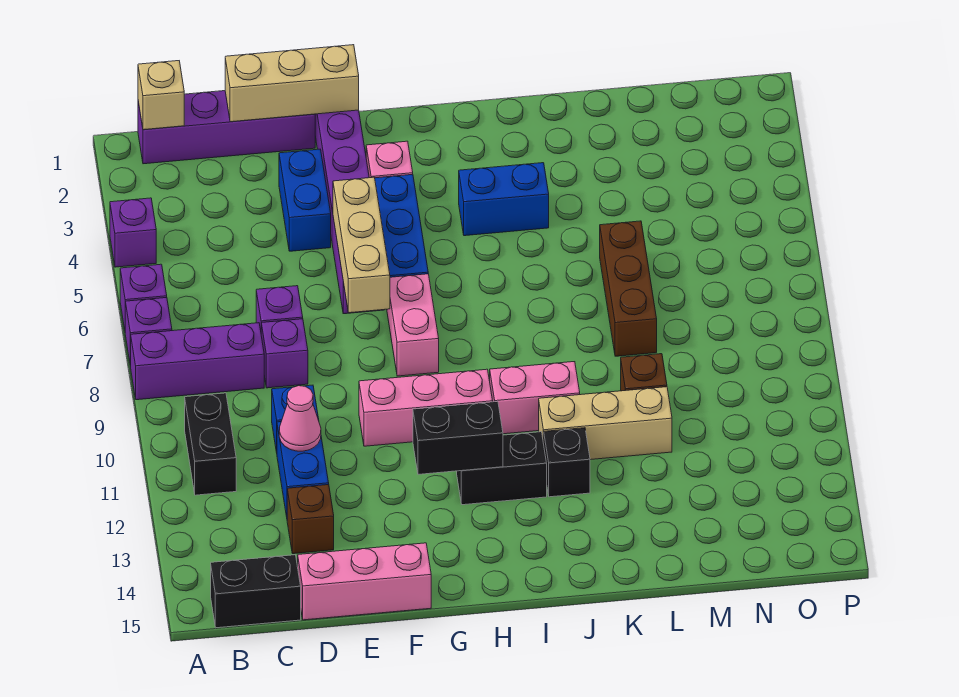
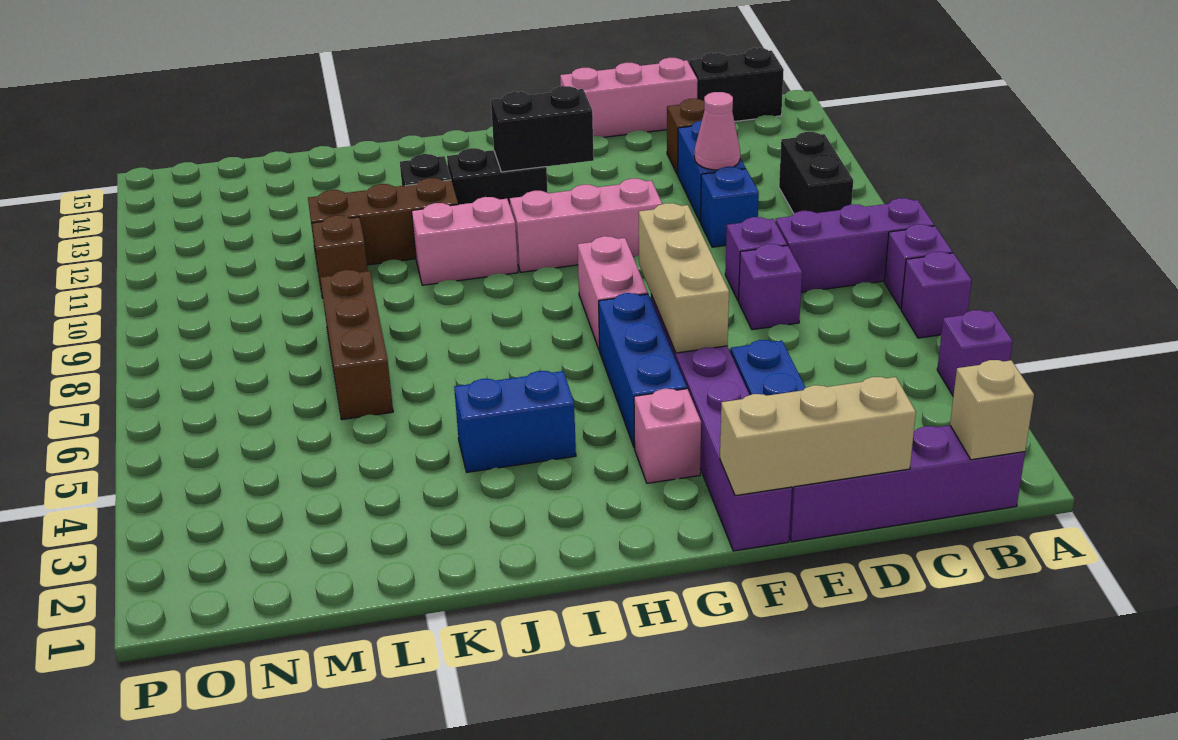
tan 1x3 brick [539,387,672,460] -> brown 1x3 brick [308,178,458,265]

